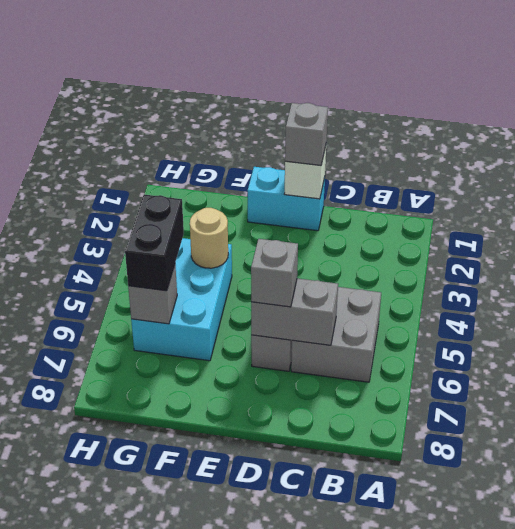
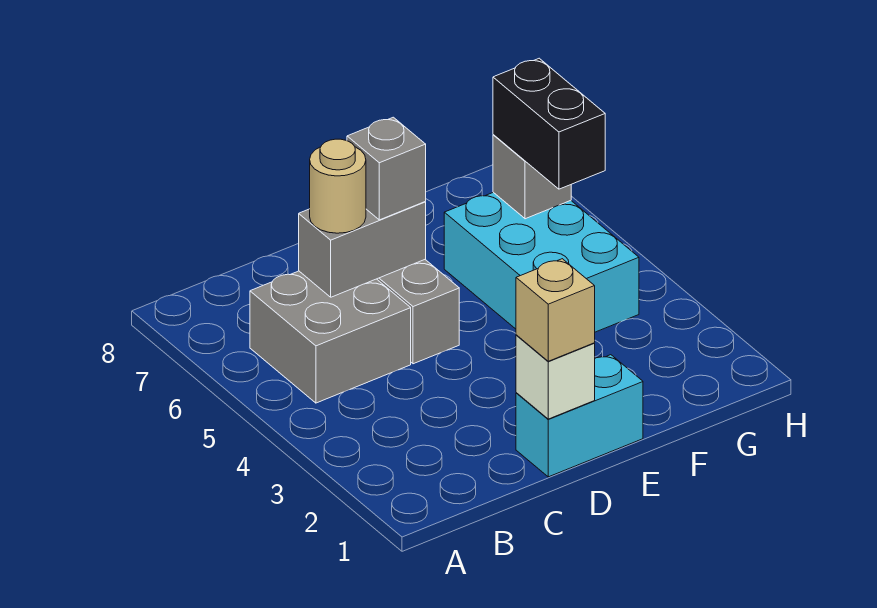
grey 1x1 brick [285,103,328,166] -> tan 1x1 brick [516,259,595,361]
tan 1x1 round brick [190,208,228,268] -> tan 1x1 round brick moved to [310,139,366,233]

